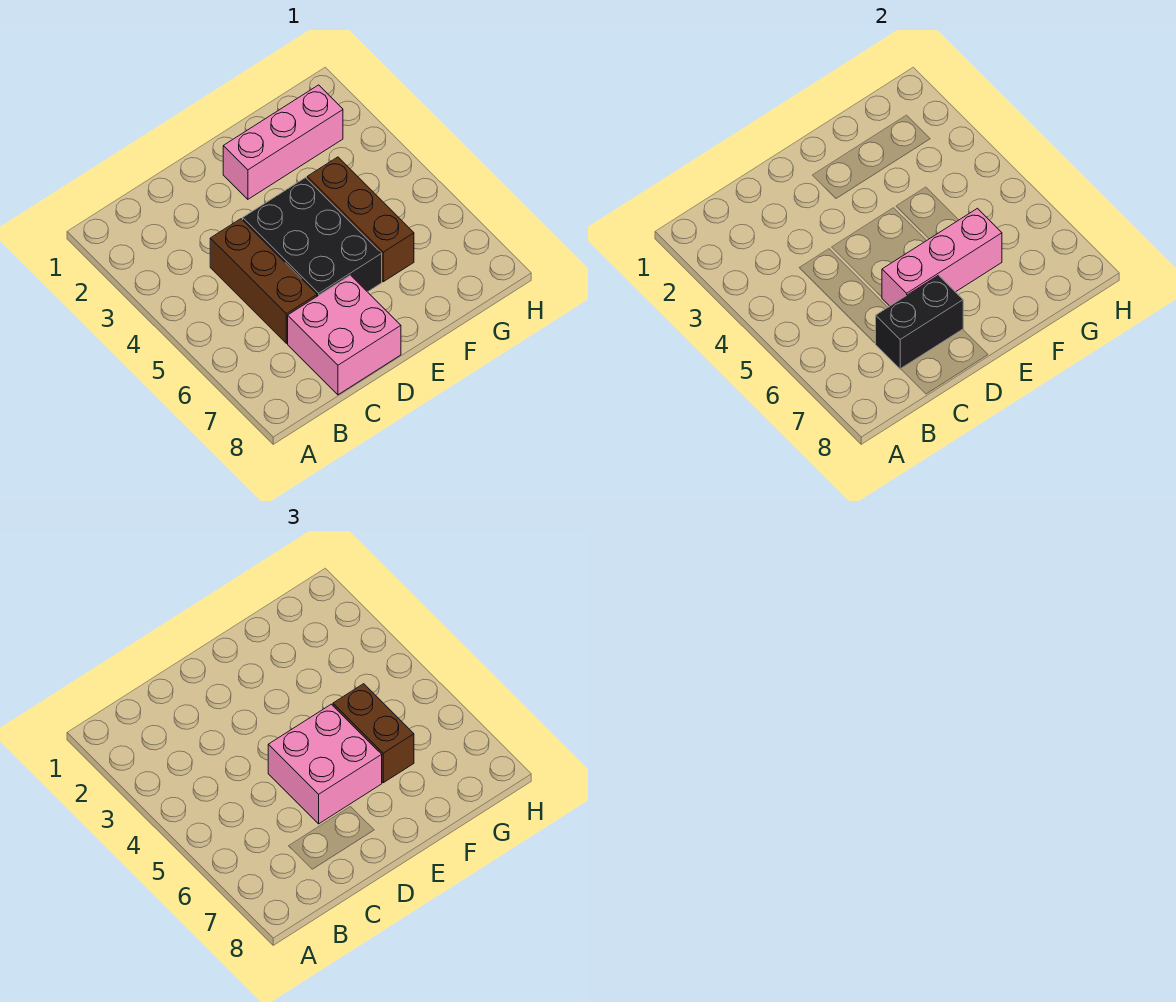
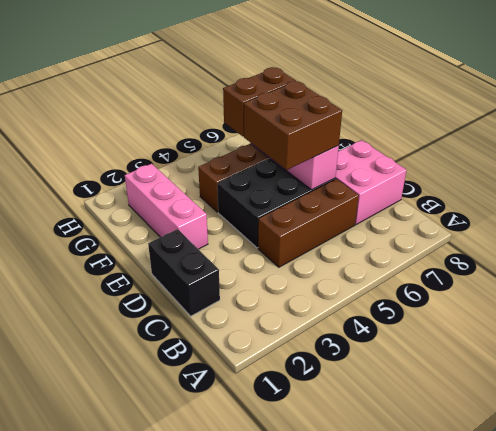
black 1x2 brick [876,275,963,369] -> black 1x2 brick moved to [148,229,220,316]
pink 2x2 brick [268,704,382,824] -> brown 2x2 brick [244,81,342,170]

